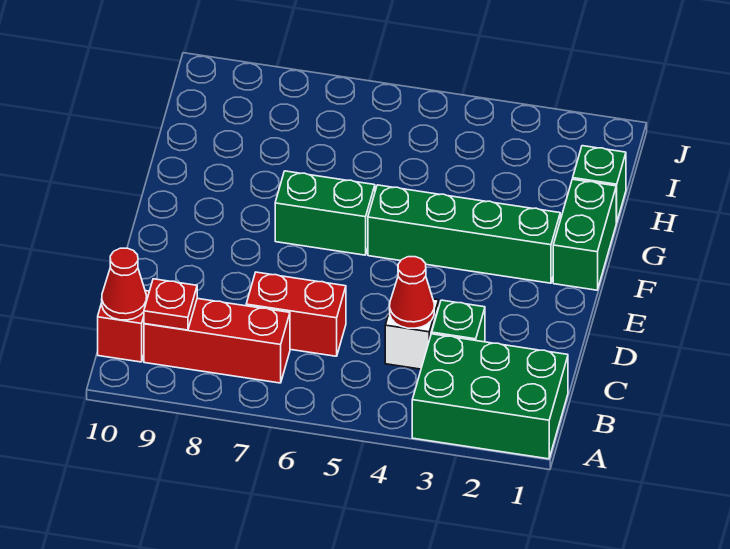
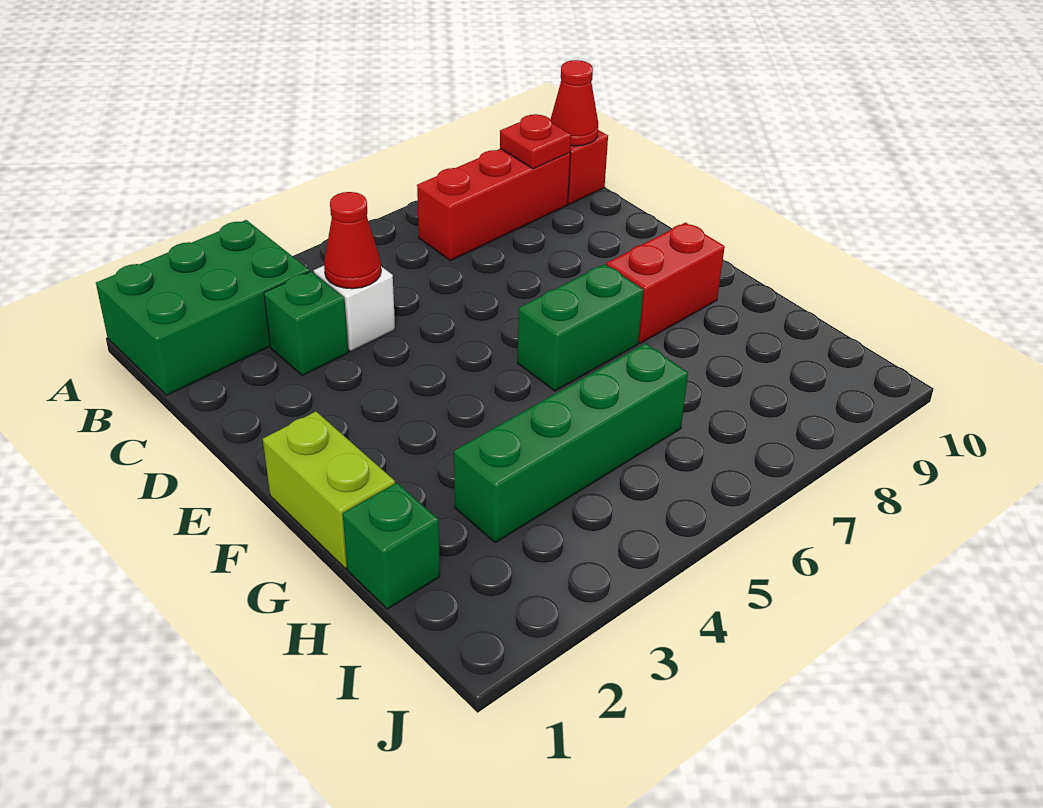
red 1x2 brick [246,272,346,356] -> red 1x2 brick moved to [606,223,725,343]
green 1x2 brick [553,179,616,290] -> lime 1x2 brick [263,412,395,569]
green 1x4 brick [368,185,560,283] -> green 1x4 brick moved to [454,343,688,543]

